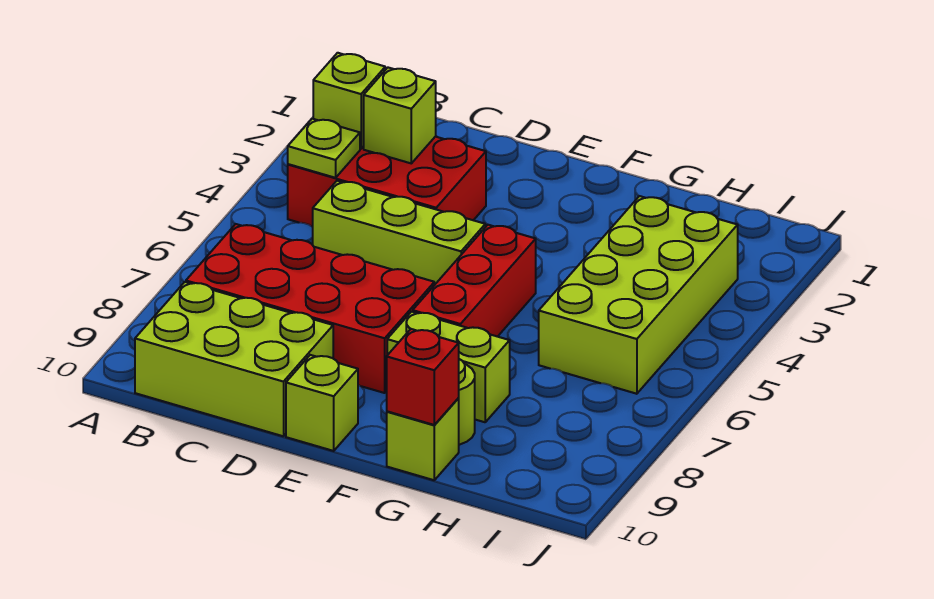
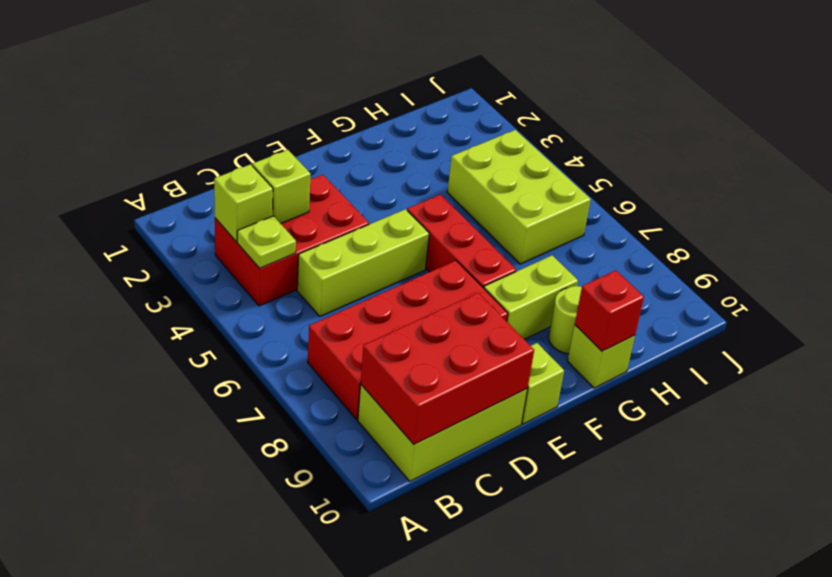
none -> red 2x3 brick [361,293,534,444]
lime 2x4 brick [539,196,738,394] -> lime 2x3 brick [447,130,591,264]

